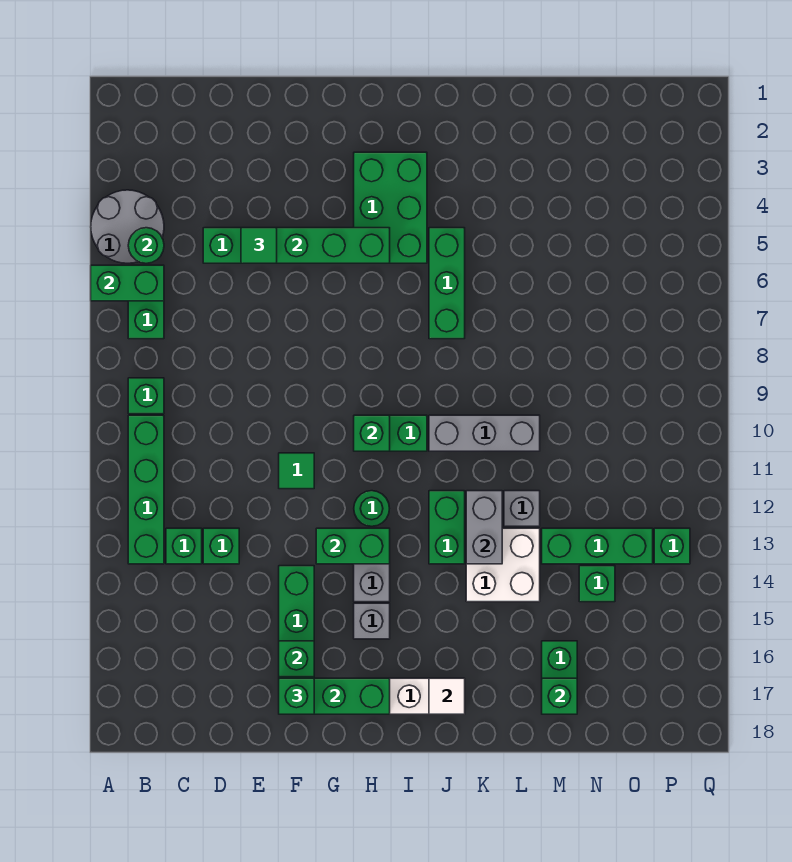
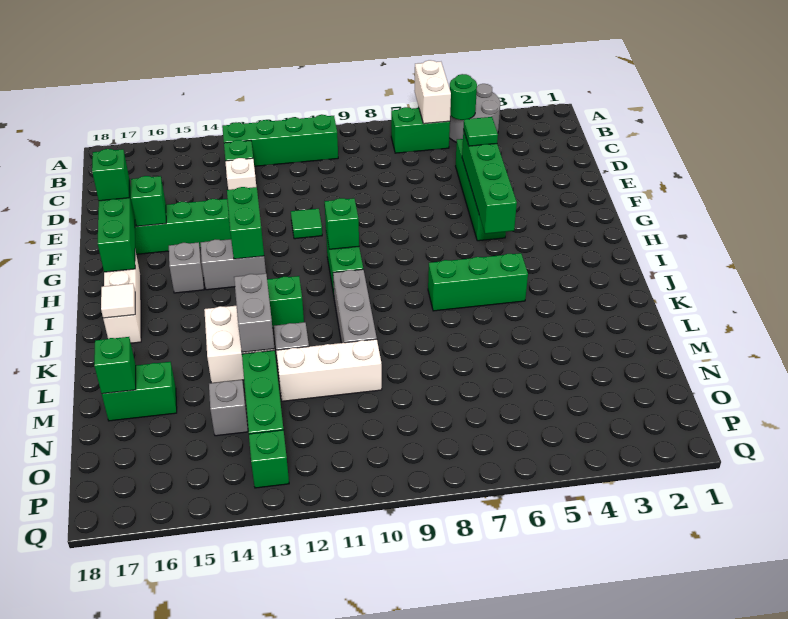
green 1x2 brick [91,265,164,301] -> white 1x2 brick [414,60,451,124]
green 1x1 brick [128,378,164,414] -> none
green 1x1 brick [203,528,239,564] -> white 1x1 brick [225,158,256,190]
green 2x3 brick [354,152,427,263] -> none
green 1x1 round brick [354,491,389,526] -> none
grey 1x2 brick [466,491,502,564] -> grey 1x2 brick turned to [234,273,275,352]
none -> white 1x3 brick [276,339,382,401]
green 1x1 brick [579,566,615,602] -> grey 1x1 brick [209,380,248,436]

